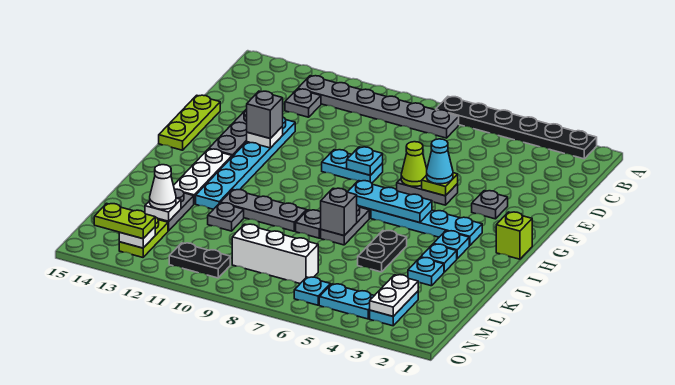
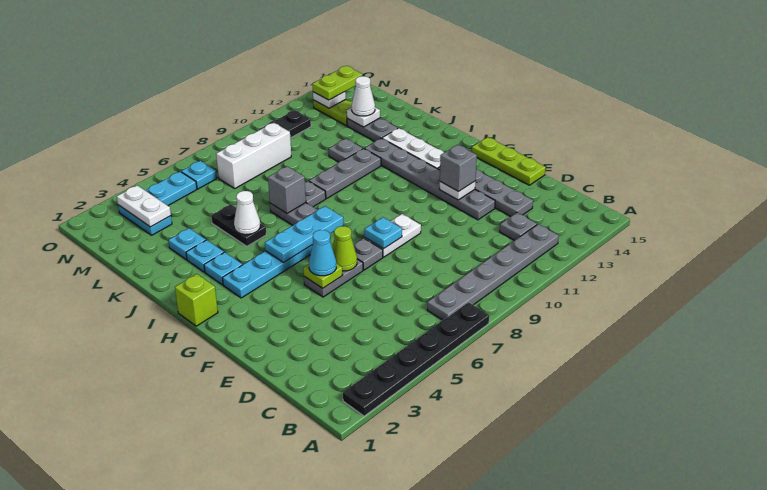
cyan 1x6 plate [196,117,295,209] -> grey 1x6 plate [364,138,495,220]
grey 1x1 plate [472,191,508,219] -> grey 1x1 plate moved to [354,238,383,270]
cyan 1x2 plate [322,150,383,183] -> white 1x2 plate [365,214,421,257]
none -> white 1x1 cone [234,191,260,235]

